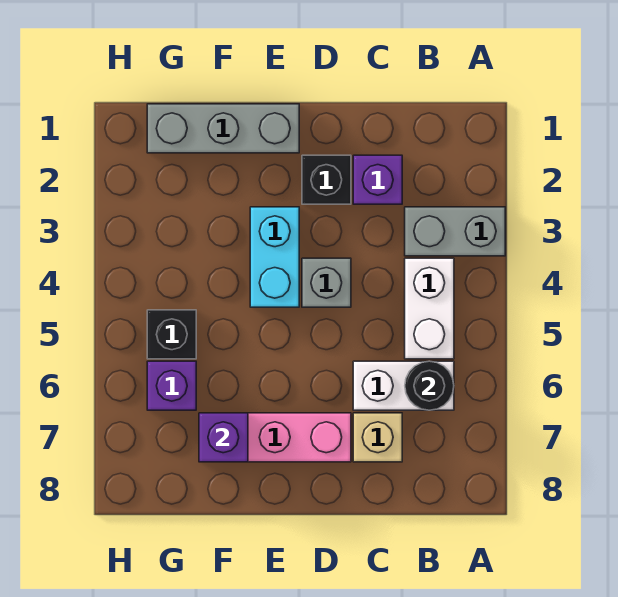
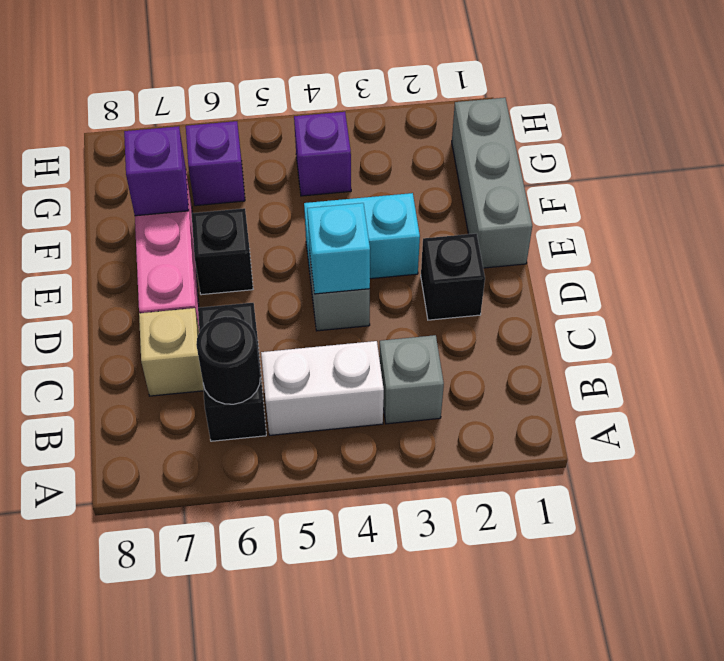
grey 1x2 brick [405,207,505,256] -> grey 1x1 brick [379,335,444,424]
white 1x2 brick [353,361,454,410] -> black 1x2 brick [198,303,266,441]
purple 1x1 brick [353,155,402,204] -> purple 1x1 brick moved to [294,112,351,196]
none -> cyan 1x1 brick [307,203,370,294]
black 1x1 brick [147,310,196,359] -> black 1x1 brick moved to [192,208,253,295]

